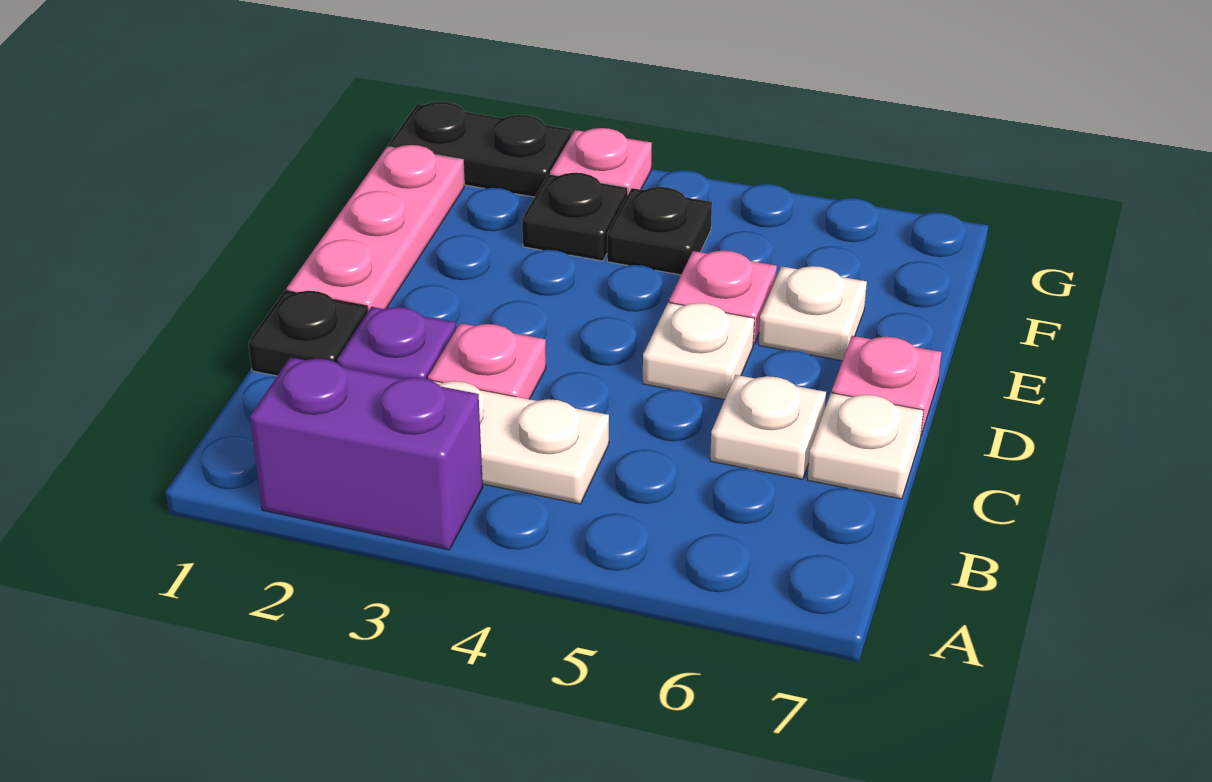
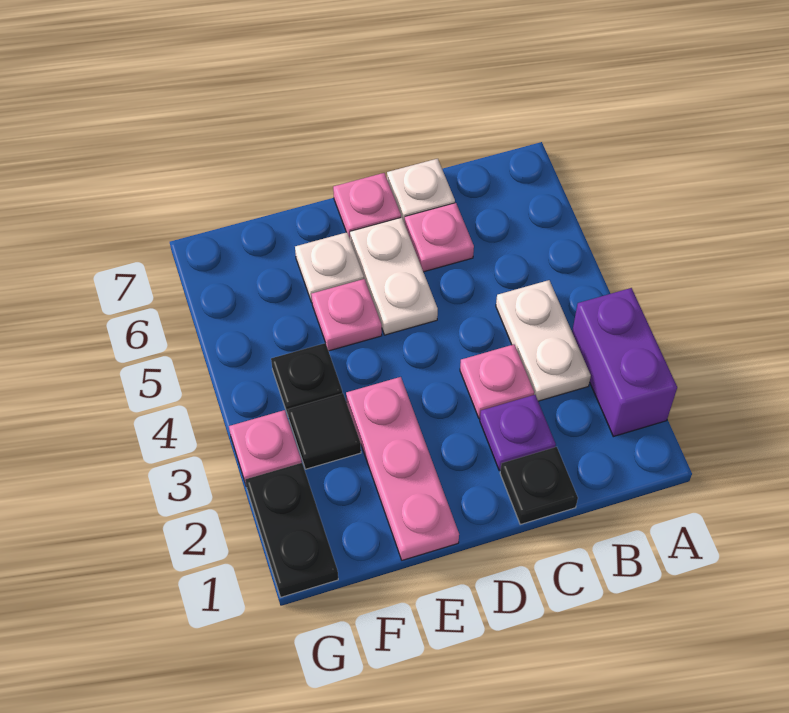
white 1x1 plate [710,375,826,479] -> pink 1x1 plate [405,203,474,272]
pink 1x3 plate [287,145,464,311] -> pink 1x3 plate turned to [346,377,459,560]
white 1x1 plate [643,302,755,399] -> white 1x2 plate [350,217,438,335]
black 1x1 plate [522,173,628,261] -> black 1x1 tile [288,393,361,469]

